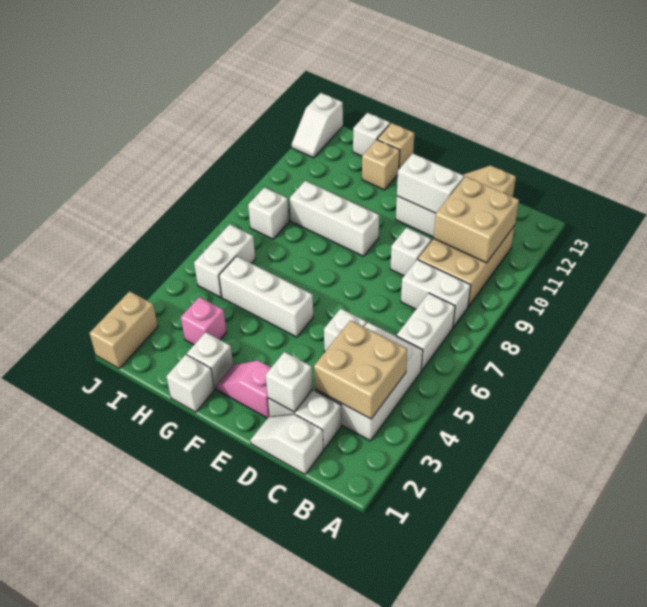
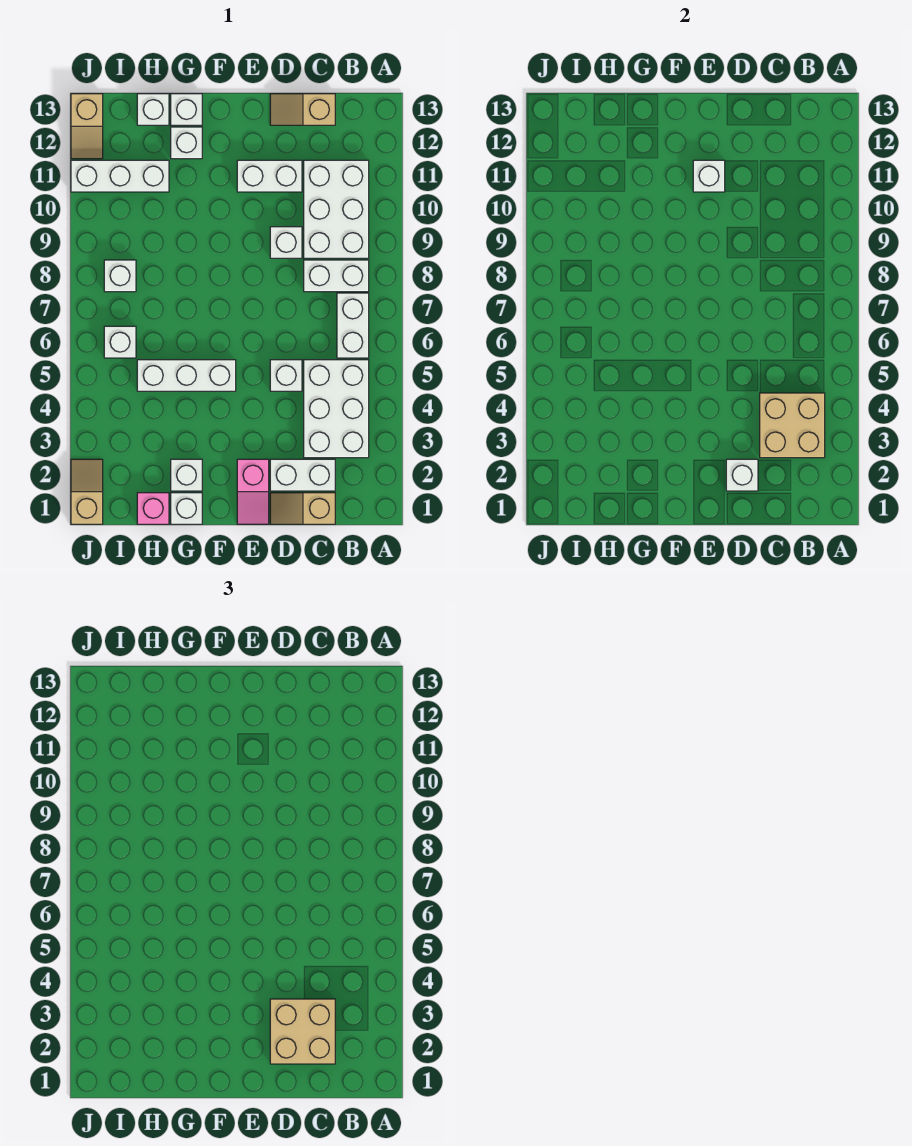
tan 2x3 brick [418,225,515,307] -> white 2x3 brick [304,160,369,258]
tan 2x2 brick [434,177,519,263] -> tan 2x2 brick moved to [270,999,335,1064]
white 1x2 slope [250,414,323,474] -> tan 1x2 slope [270,493,335,524]
white 1x2 brick [397,154,464,213] -> white 1x1 brick [693,160,725,192]
pink 1x2 slope [216,360,271,418] -> pink 1x2 slope turned to [237,459,269,524]
white 1x3 brick [290,181,379,256] -> white 1x3 brick moved to [71,160,169,192]
tan 1x1 brick [362,140,400,190] -> white 1x1 brick [171,127,202,159]
tan 1x1 brick [377,123,414,169] -> white 1x1 brick [171,94,202,125]
pink 1x1 brick [181,297,227,345] -> pink 1x1 brick moved to [137,493,169,524]
white 1x2 brick [194,224,255,297] -> white 1x1 brick [104,326,136,358]
tan 1x2 brick [89,291,158,369] -> tan 1x2 slope [71,459,103,524]
white 1x2 slope [292,93,343,158] -> tan 1x2 slope [71,94,103,159]

